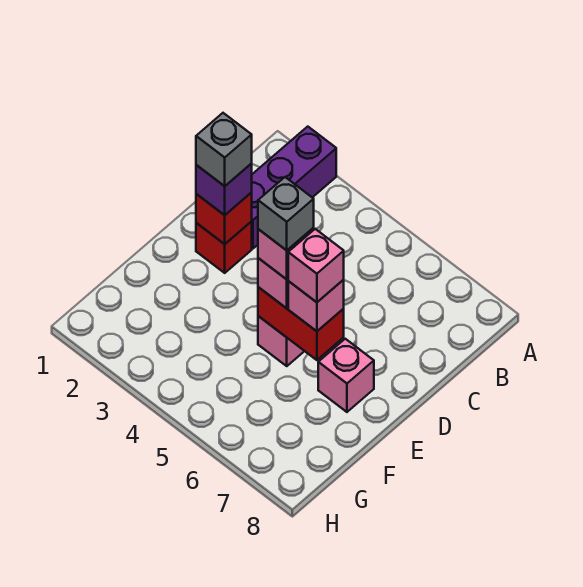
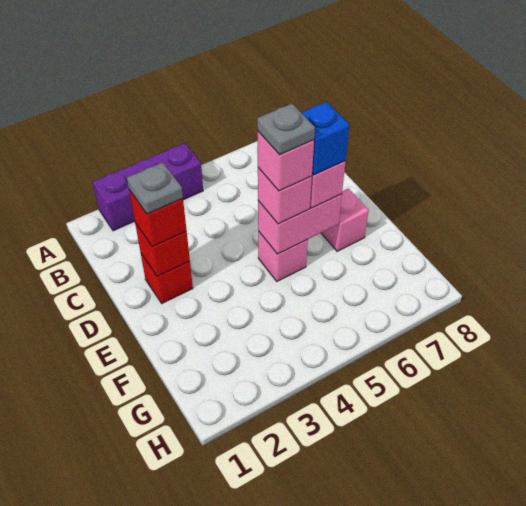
purple 1x3 brick [251,127,336,248] -> purple 1x3 brick turned to [93,143,203,231]
purple 1x1 brick [196,164,252,215] -> red 1x1 brick [129,190,187,247]
grey 1x1 brick [196,113,252,186] -> grey 1x1 plate [127,162,183,214]
red 1x2 brick [258,287,344,360] -> pink 1x2 brick [258,194,342,254]
grey 1x1 brick [258,177,314,250] -> grey 1x1 plate [257,104,315,155]
pink 1x1 brick [288,229,344,302] -> blue 1x1 brick [301,102,349,175]

